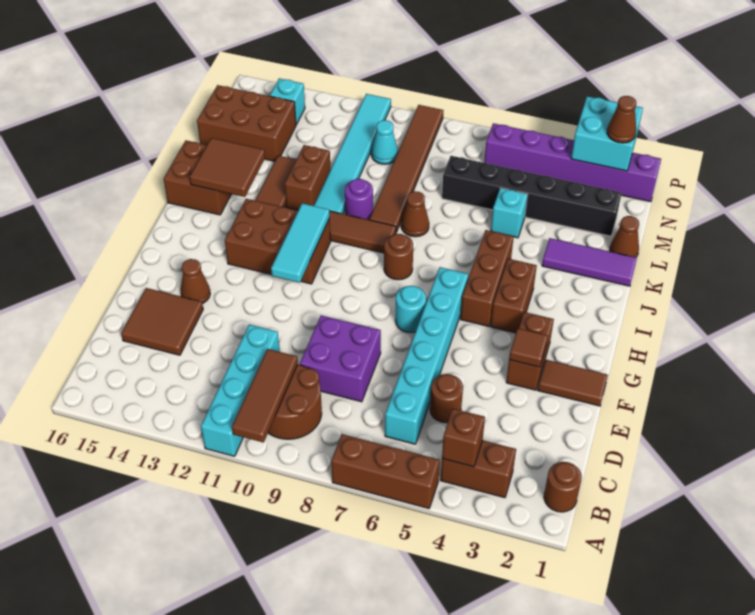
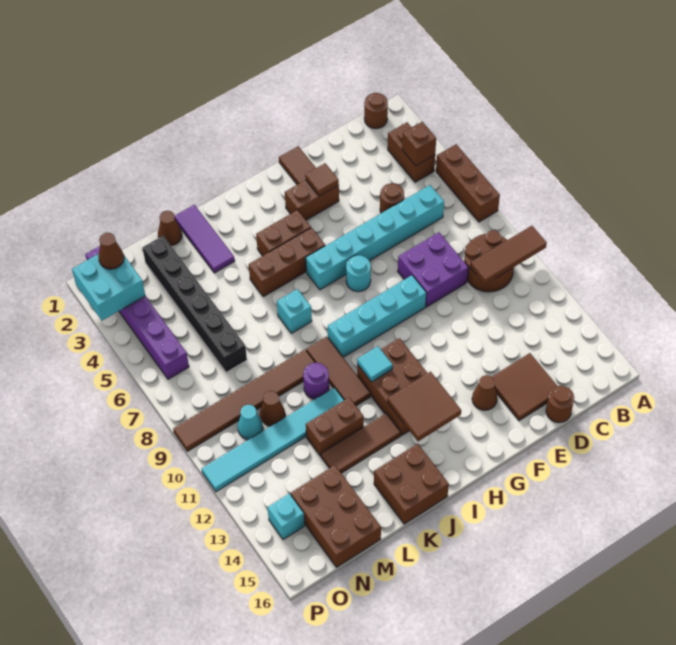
cyan 1x4 brick [201,325,280,456] -> cyan 1x4 brick moved to [328,275,426,357]
cyan 1x3 tile [271,203,330,283] -> cyan 1x1 tile [357,346,393,382]
brown 1x1 round brick [384,234,413,280] -> brown 1x1 round brick moved to [546,386,574,423]
brown 2x2 tile [190,138,265,197] -> brown 2x2 tile moved to [388,372,461,441]
brown 1x1 cone [401,191,429,237] -> brown 1x1 cone moved to [260,391,285,426]
cyan 1x1 brick [491,188,528,238] -> cyan 1x1 brick moved to [277,289,312,334]

